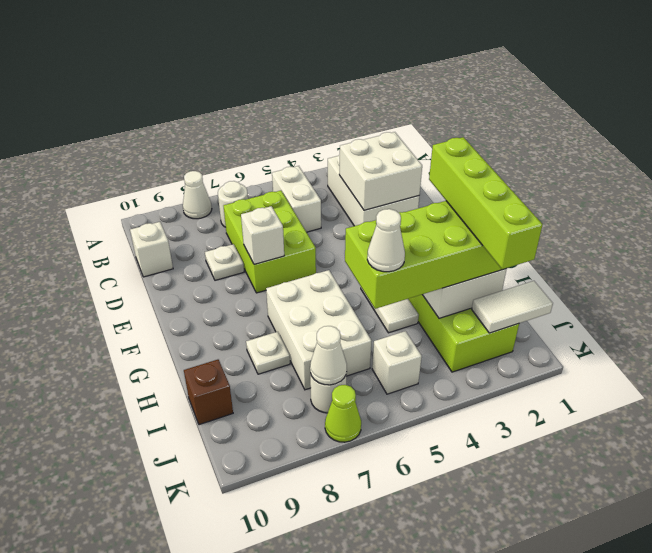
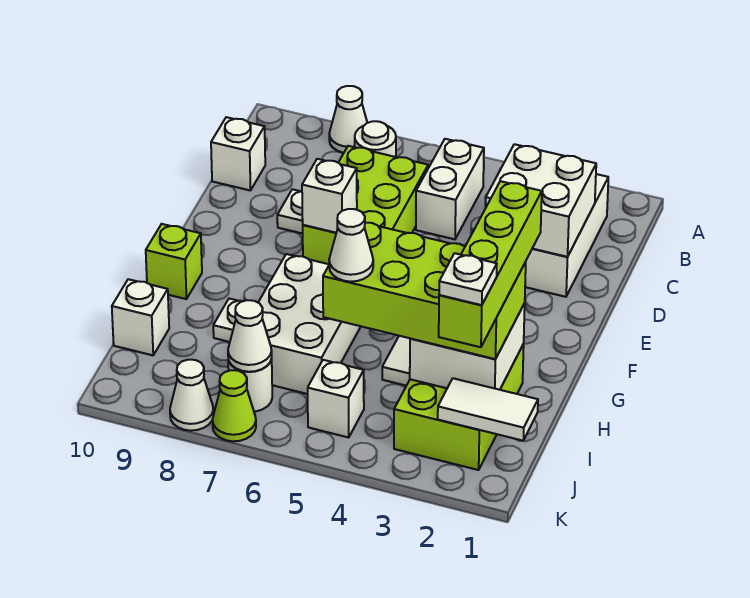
none -> lime 1x1 brick [146,224,202,299]
brown 1x1 brick [184,360,233,425] -> white 1x1 brick [112,279,169,355]
none -> white 1x1 plate [439,253,497,305]
none -> white 1x1 cone [170,360,213,431]

